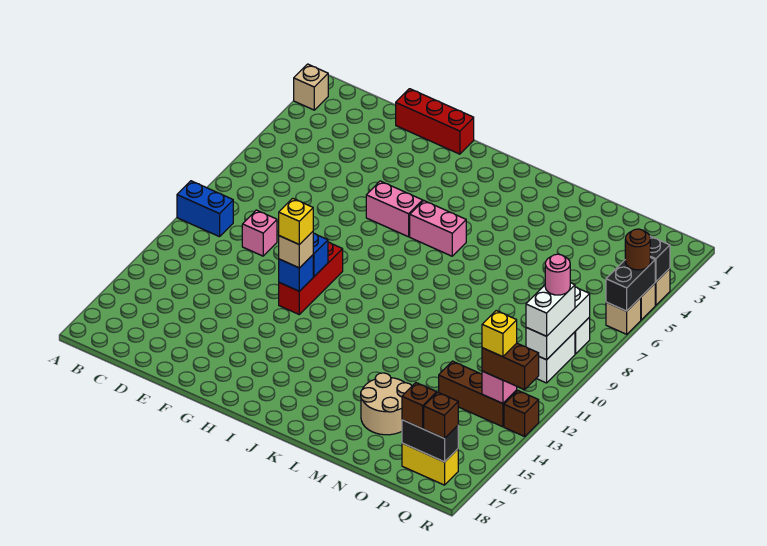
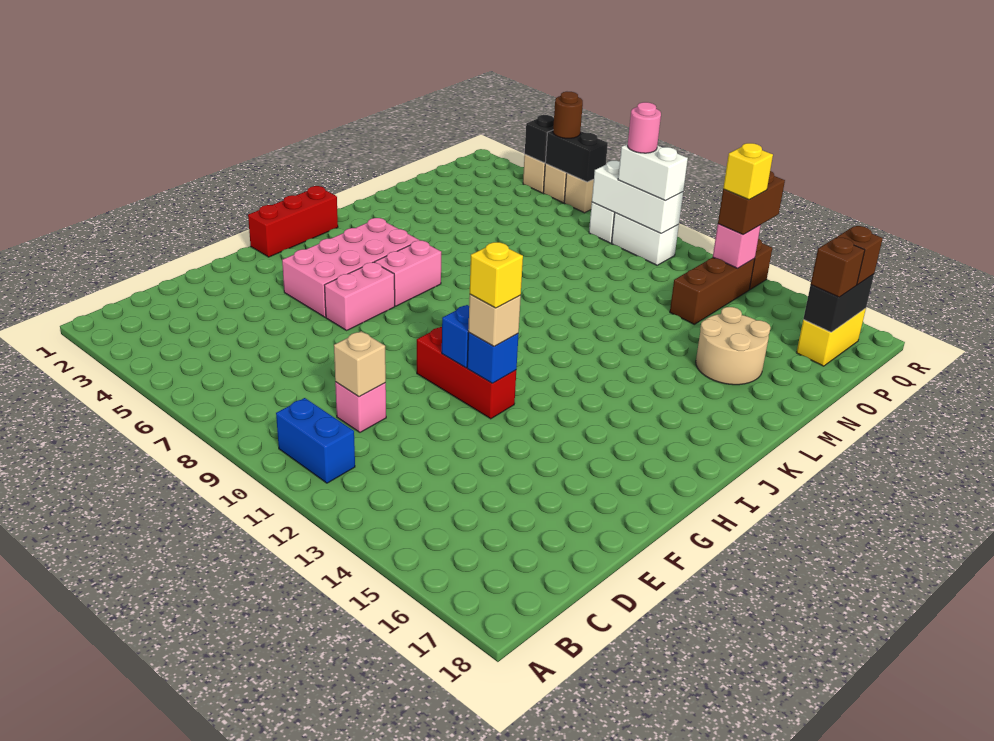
tan 1x1 brick [294,64,328,110] -> tan 1x1 brick moved to [334,331,386,397]
blue 1x2 brick [177,181,233,237] -> blue 1x2 brick turned to [276,398,355,483]
red 1x3 brick [396,89,474,154] -> red 1x3 brick moved to [248,186,338,257]
none -> pink 2x4 brick [282,218,419,317]

